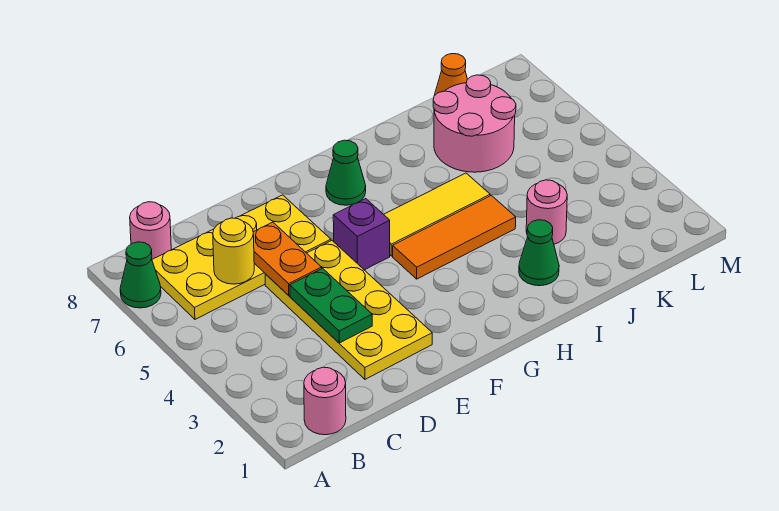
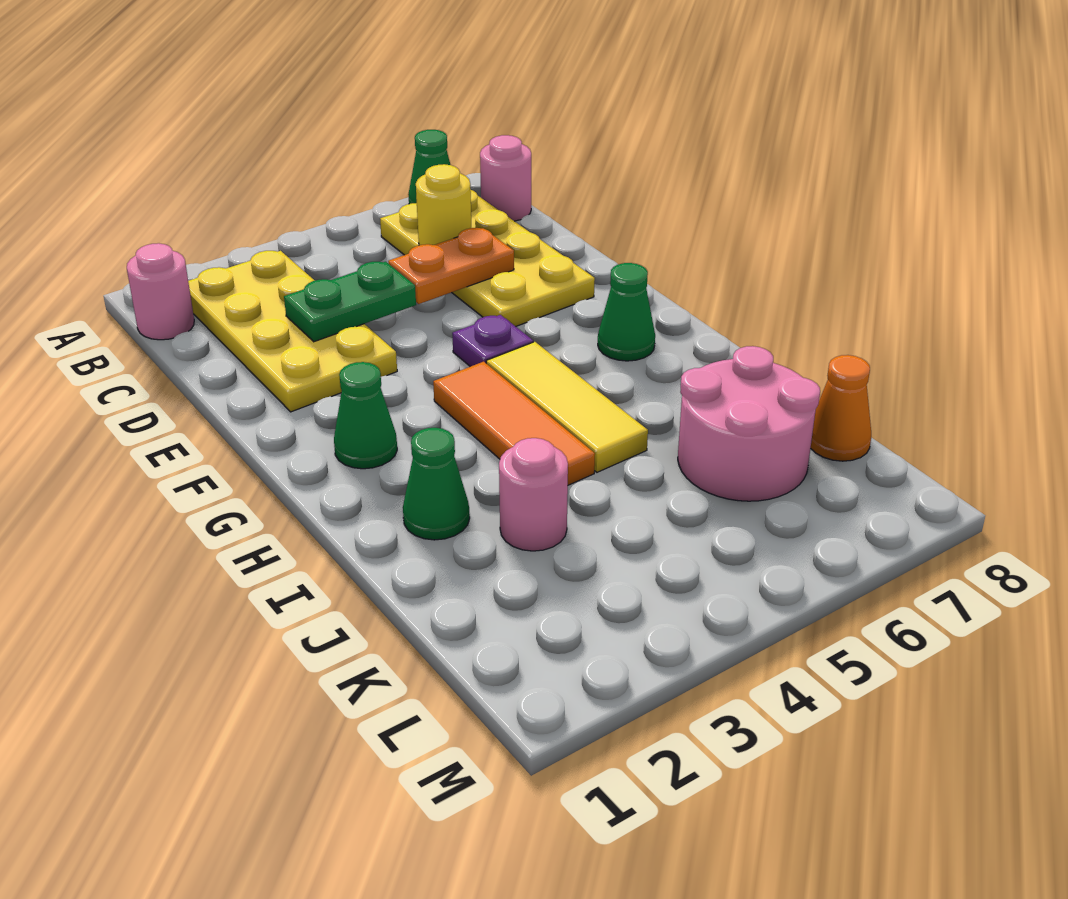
yellow 2x4 plate [265,241,432,379] -> yellow 2x4 plate turned to [188,251,397,412]
purple 1x1 brick [333,199,390,270] -> purple 1x1 plate [452,315,533,367]
none -> green 1x1 cone [334,362,397,469]

